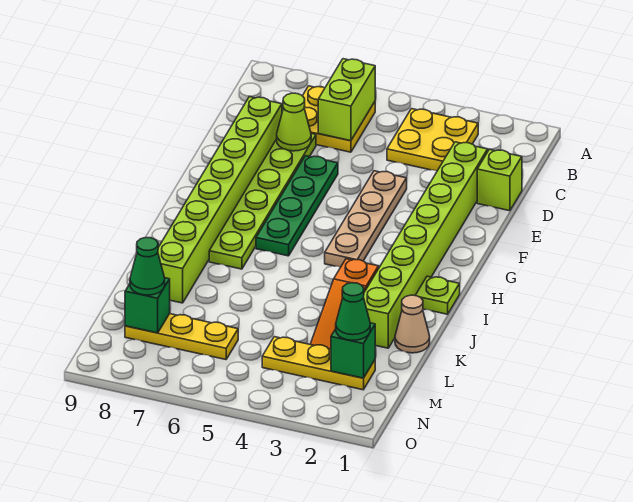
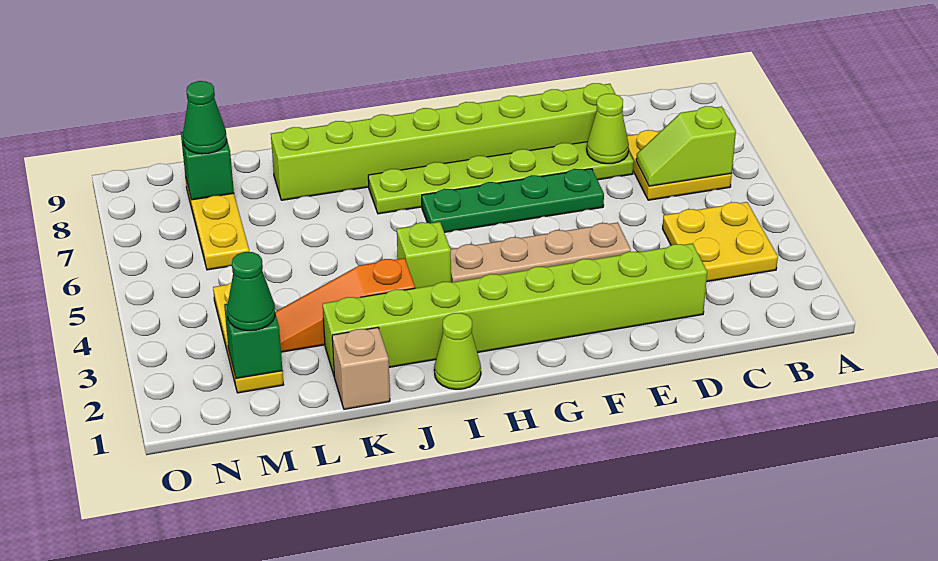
lime 1x2 brick [318,59,375,141] -> lime 1x2 slope [636,106,736,186]
lime 1x1 brick [477,149,522,211] -> lime 1x1 brick moved to [397,222,451,288]
lime 1x1 plate [415,276,460,314] -> lime 1x1 cone [434,313,481,390]
tan 1x1 cone [395,295,430,353] -> tan 1x1 brick [332,327,390,409]

